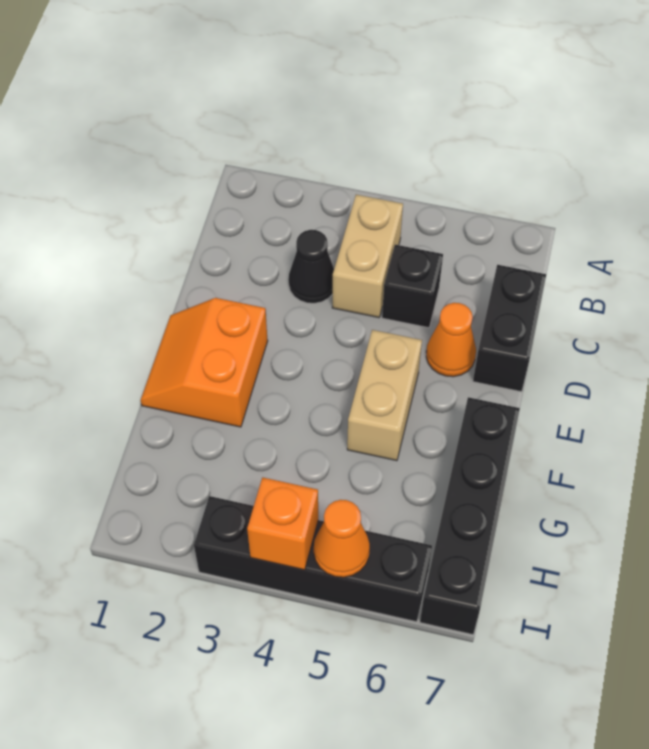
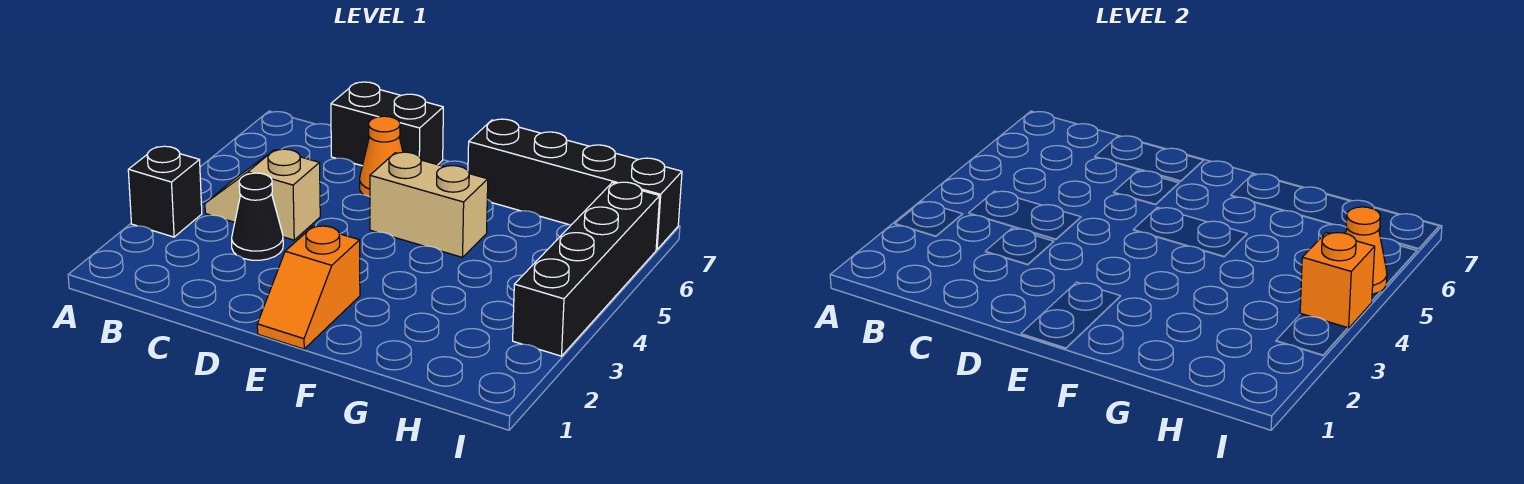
tan 1x2 brick [332,195,403,318] -> tan 1x2 slope [205,149,320,240]
black 1x1 brick [382,245,443,328] -> black 1x1 brick moved to [128,146,202,237]
orange 2x2 slope [141,298,268,427] -> orange 1x2 slope [257,226,360,349]

